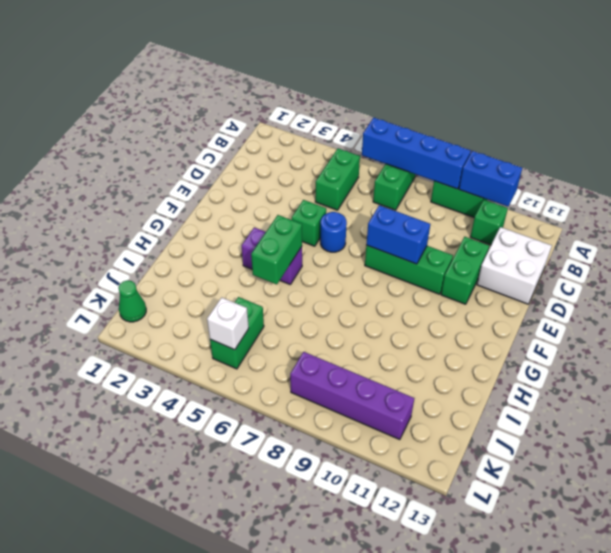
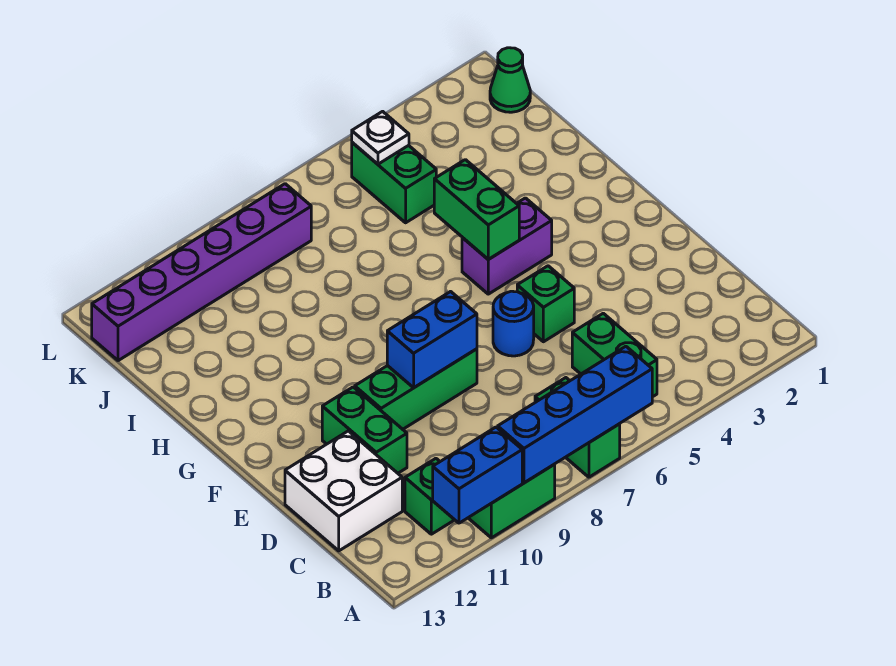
white 1x1 brick [207,297,249,350] -> white 1x1 plate [352,111,409,164]
purple 1x4 brick [290,352,414,440] -> purple 1x6 brick [92,184,311,361]

